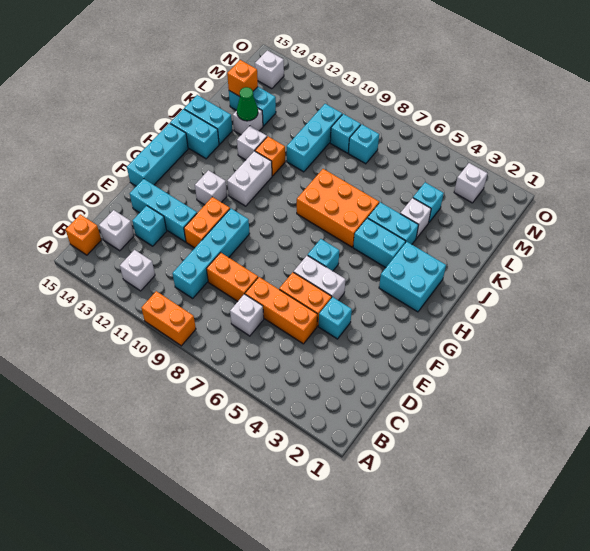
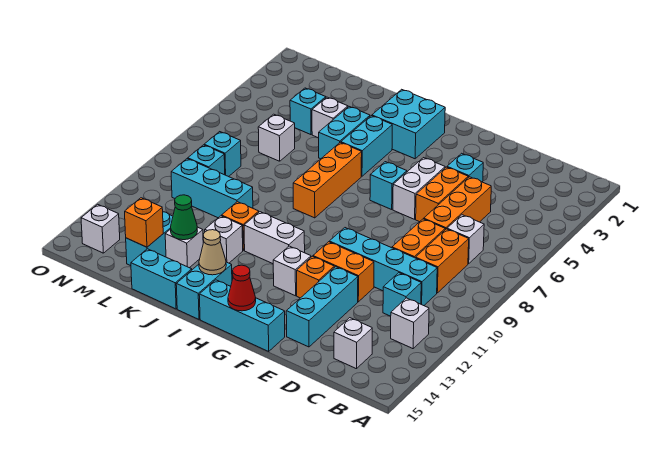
orange 1x2 brick [141,291,196,346] -> orange 1x2 brick moved to [416,229,469,293]
orange 1x1 brick [65,214,101,255] -> orange 1x1 brick moved to [297,256,334,298]
cyan 1x1 brick [132,206,167,246] -> cyan 1x1 brick moved to [383,273,421,316]
none -> red 1x1 cone [228,265,256,311]
orange 2x3 brick [297,169,379,247] -> orange 1x3 brick [293,142,362,218]
none -> tan 1x1 cone [199,230,226,275]
cyan 1x2 brick [184,95,232,144] -> cyan 1x2 brick turned to [131,249,192,309]
white 1x1 brick [454,163,487,203] -> white 1x1 brick moved to [258,114,295,161]

